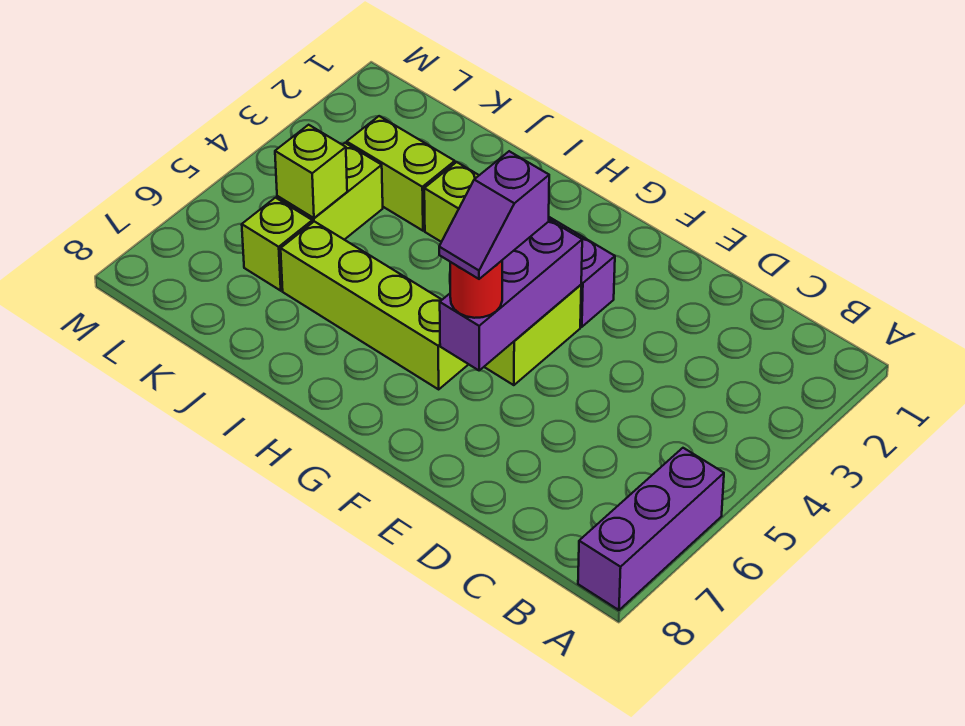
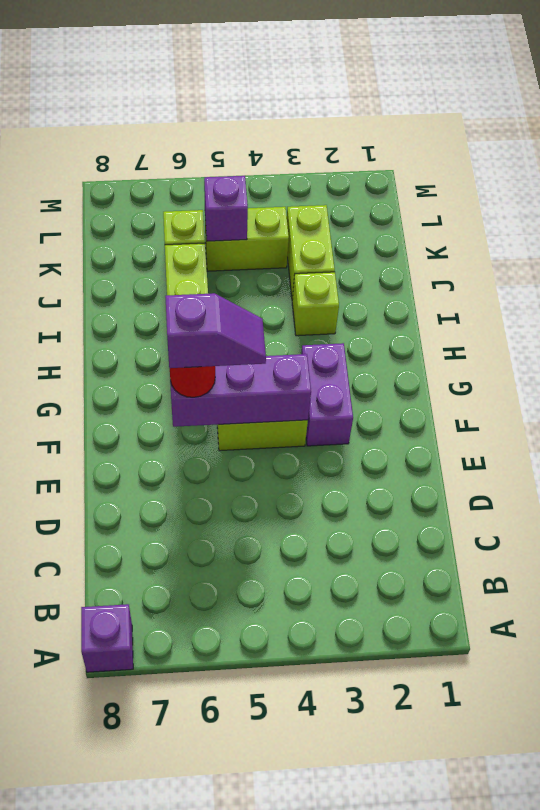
purple 1x3 brick [578,448,724,610] -> purple 1x1 brick [81,604,133,672]
purple 1x2 slope [439,151,549,279] -> purple 1x2 slope turned to [165,293,266,368]
lime 1x1 brick [275,125,347,218] -> purple 1x1 brick [204,176,248,241]

